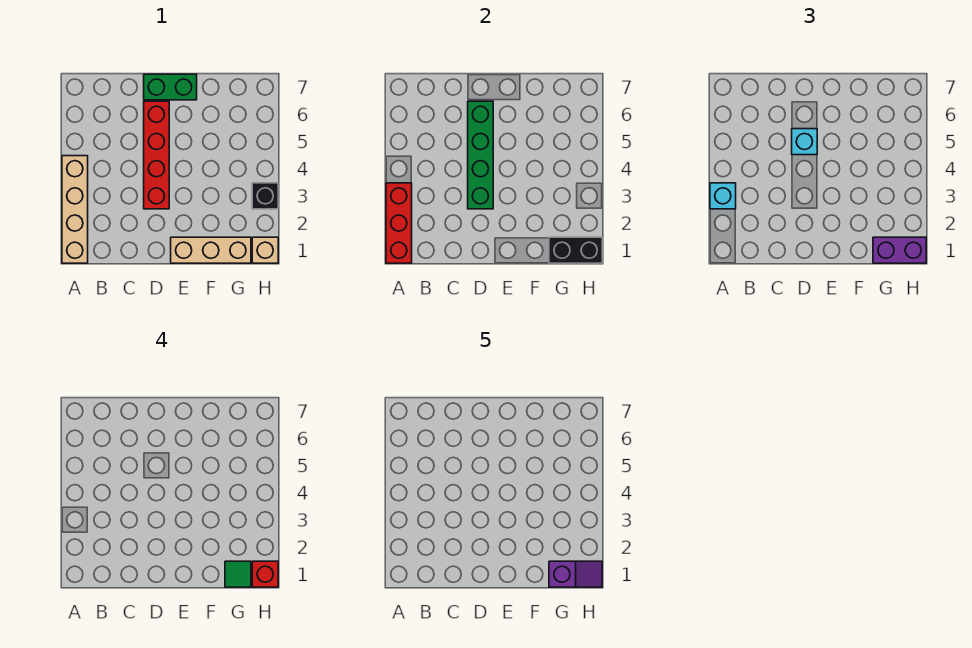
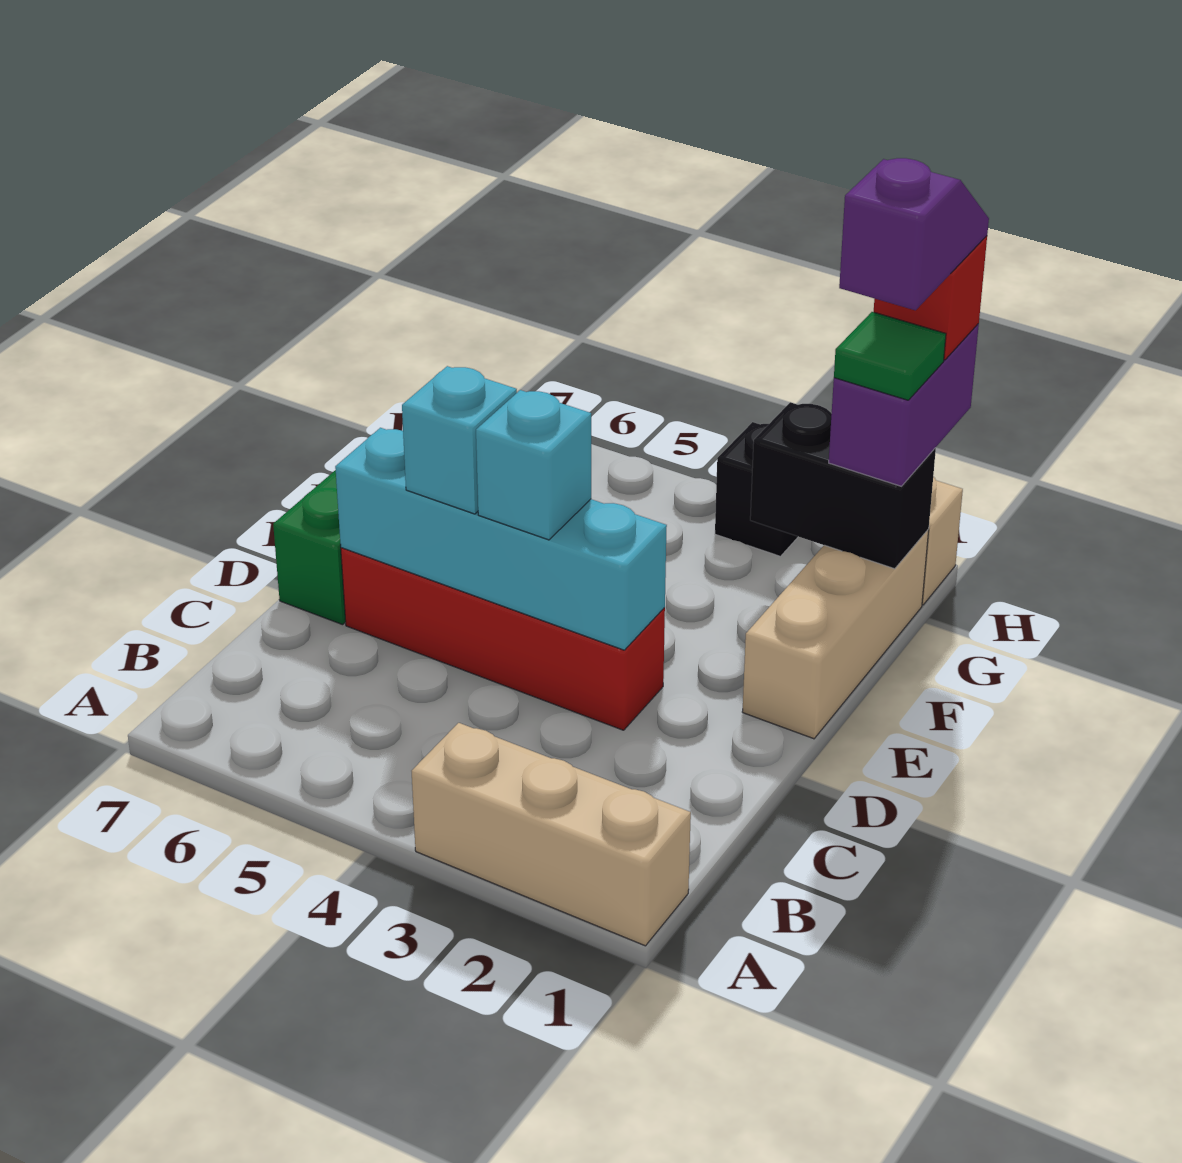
tan 1x4 brick [62,156,88,263] -> tan 1x3 brick [412,723,691,946]
red 1x3 brick [386,183,412,263] -> none
cyan 1x1 brick [710,183,736,209] -> cyan 1x1 brick moved to [476,390,591,540]
green 1x4 brick [468,101,493,209] -> cyan 1x4 brick [335,428,667,650]
black 1x2 brick [549,237,602,263] -> black 1x2 brick turned to [750,402,936,569]

